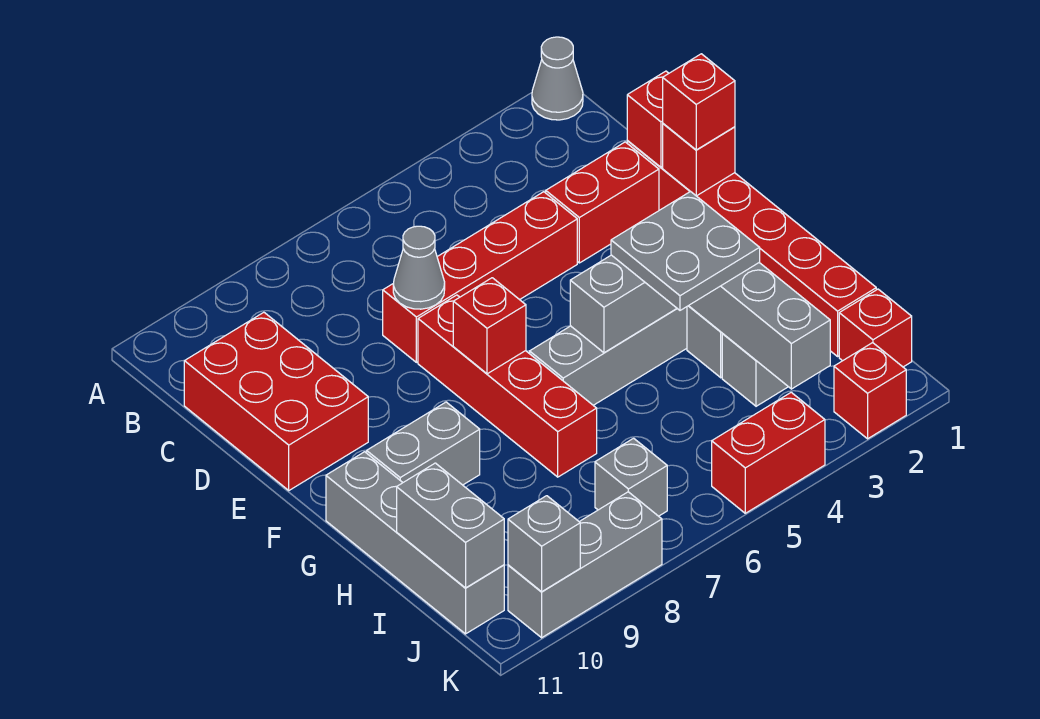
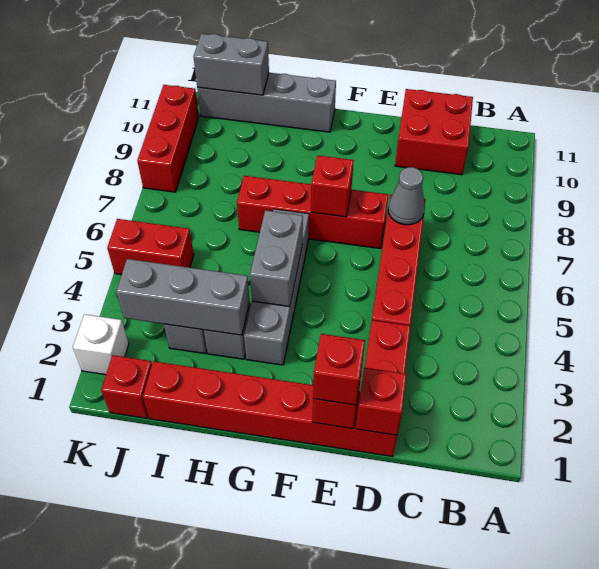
grey 1x1 cone [532,37,583,120] -> none
red 2x3 brick [184,312,368,490] -> red 2x2 brick [395,89,473,175]
grey 2x2 plate [611,191,760,310] -> none
grey 1x2 brick [367,402,480,485] -> none
grey 1x1 brick [595,438,667,516] -> none
red 1x1 brick [834,343,906,439] -> white 1x1 brick [73,314,129,375]
red 1x2 brick [712,392,825,513] -> red 1x2 brick turned to [107,219,194,275]
grey 1x3 brick [508,492,662,638] -> red 1x3 brick [137,85,199,192]
grey 1x1 brick [508,496,580,592] -> none

